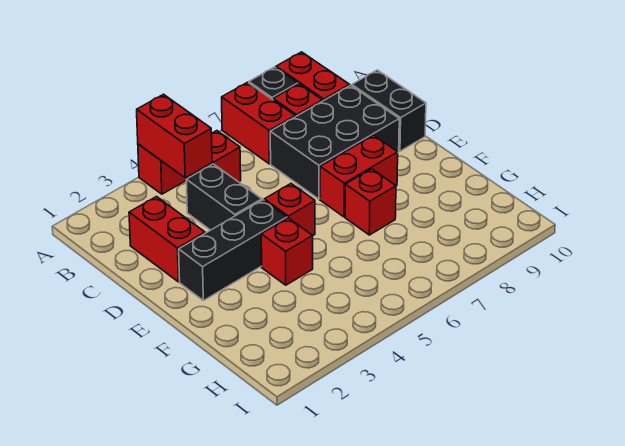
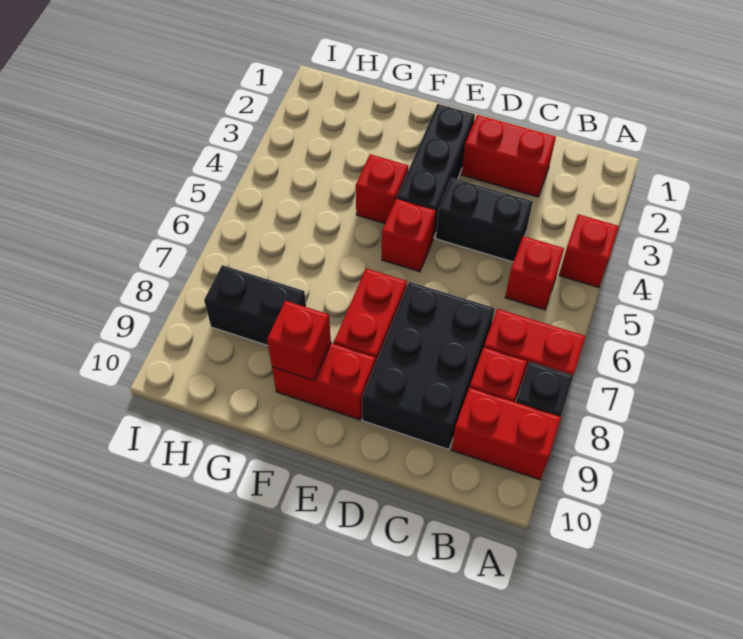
red 1x2 brick [137,94,212,178] -> red 1x2 brick moved to [272,343,376,420]
black 1x2 brick [352,70,426,151] -> black 1x2 brick moved to [204,265,306,345]
red 1x1 brick [345,169,396,235] -> red 1x1 brick moved to [267,301,331,381]

